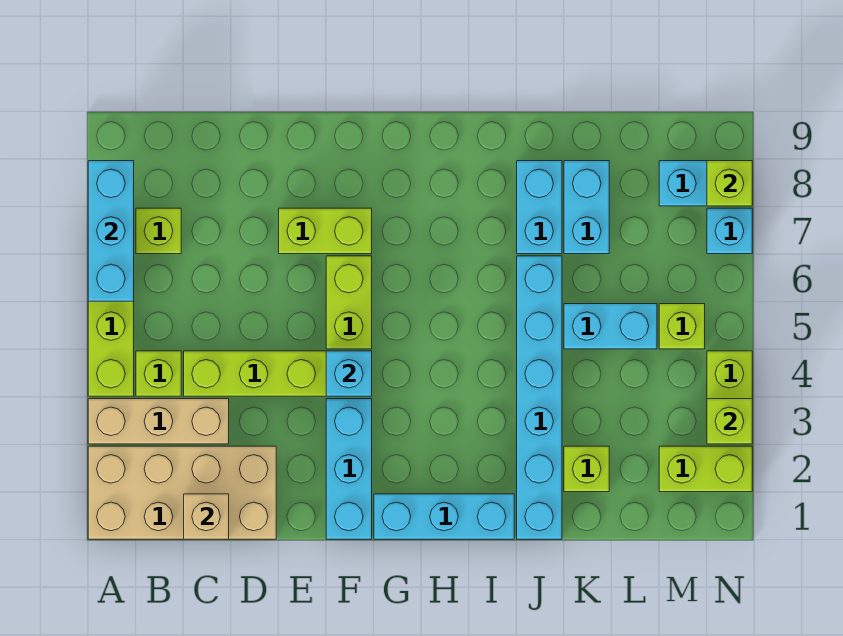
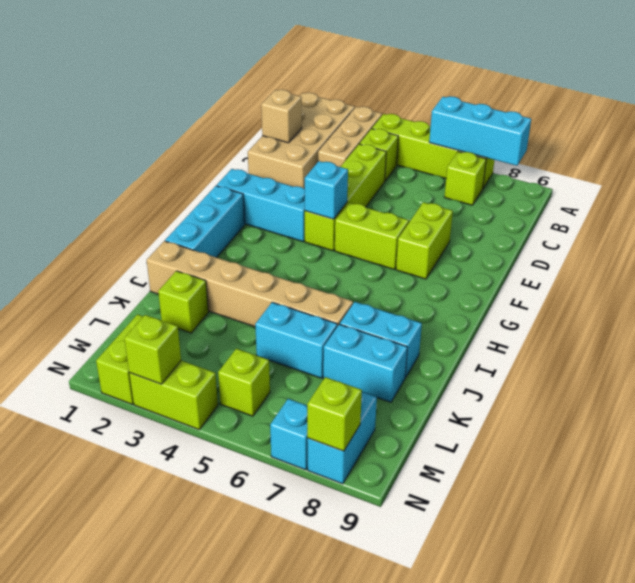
cyan 1x6 brick [517,256,562,539] -> tan 1x6 brick [147,241,353,327]
cyan 1x2 brick [564,304,657,349] -> cyan 1x2 brick turned to [255,302,337,378]

